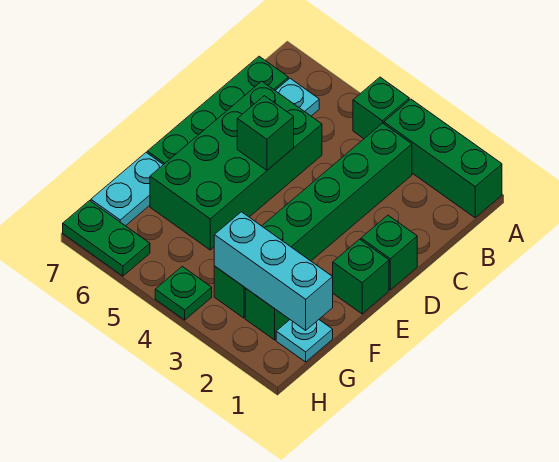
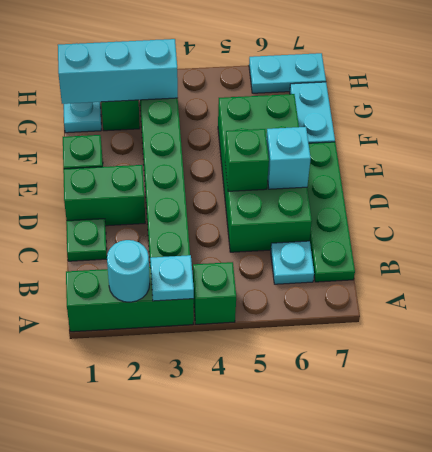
none -> cyan 1x1 round brick [107,240,150,302]
none -> cyan 1x1 plate [150,255,194,301]
green 1x1 brick [361,215,417,290] -> green 1x2 brick [63,165,145,226]
none -> cyan 1x1 brick [266,127,311,189]
green 1x1 plate [155,266,212,320] -> green 1x1 plate moved to [66,219,107,261]
green 1x2 plate [63,201,150,276] -> cyan 1x2 plate [249,53,326,93]

